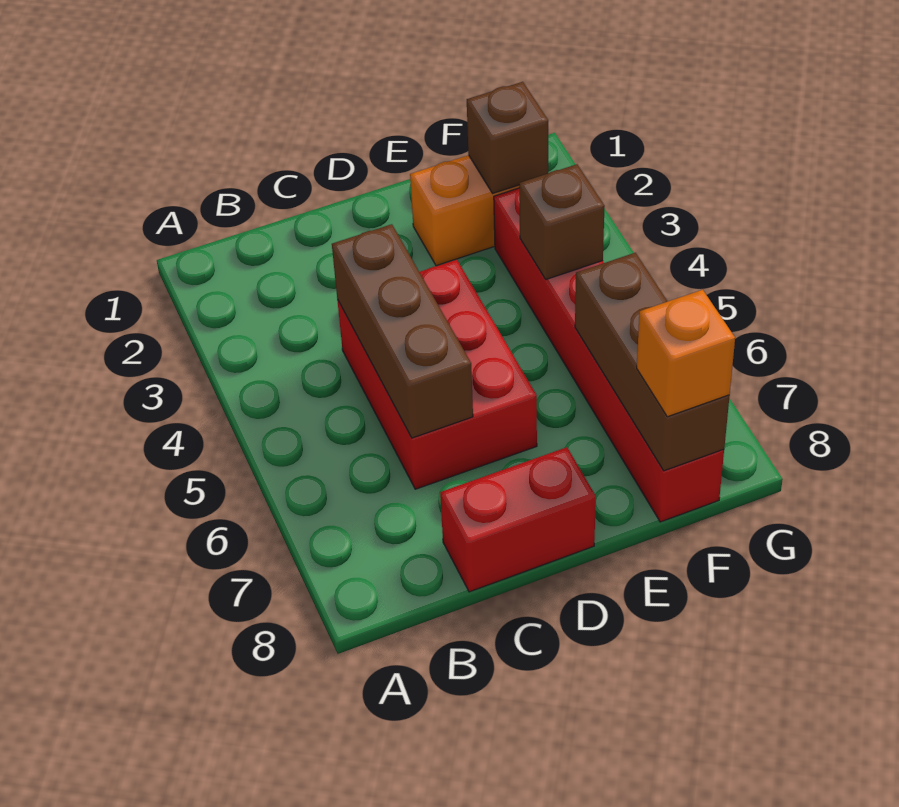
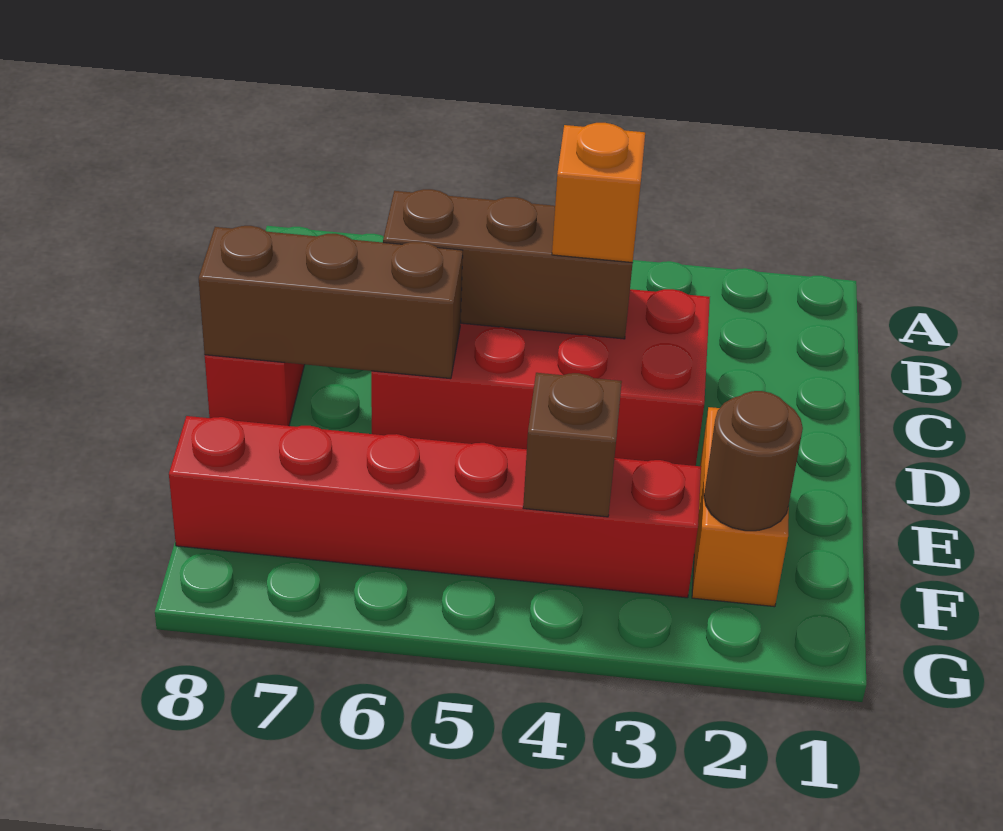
red 2x3 brick [337,260,537,489] -> red 2x4 brick [371,289,710,466]
brown 1x1 brick [467,82,548,193] -> brown 1x1 round brick [704,391,803,531]
brown 1x3 brick [575,253,730,471] -> brown 1x3 brick moved to [199,226,463,379]
orange 1x1 brick [637,290,735,417] -> orange 1x1 brick moved to [552,123,645,263]

